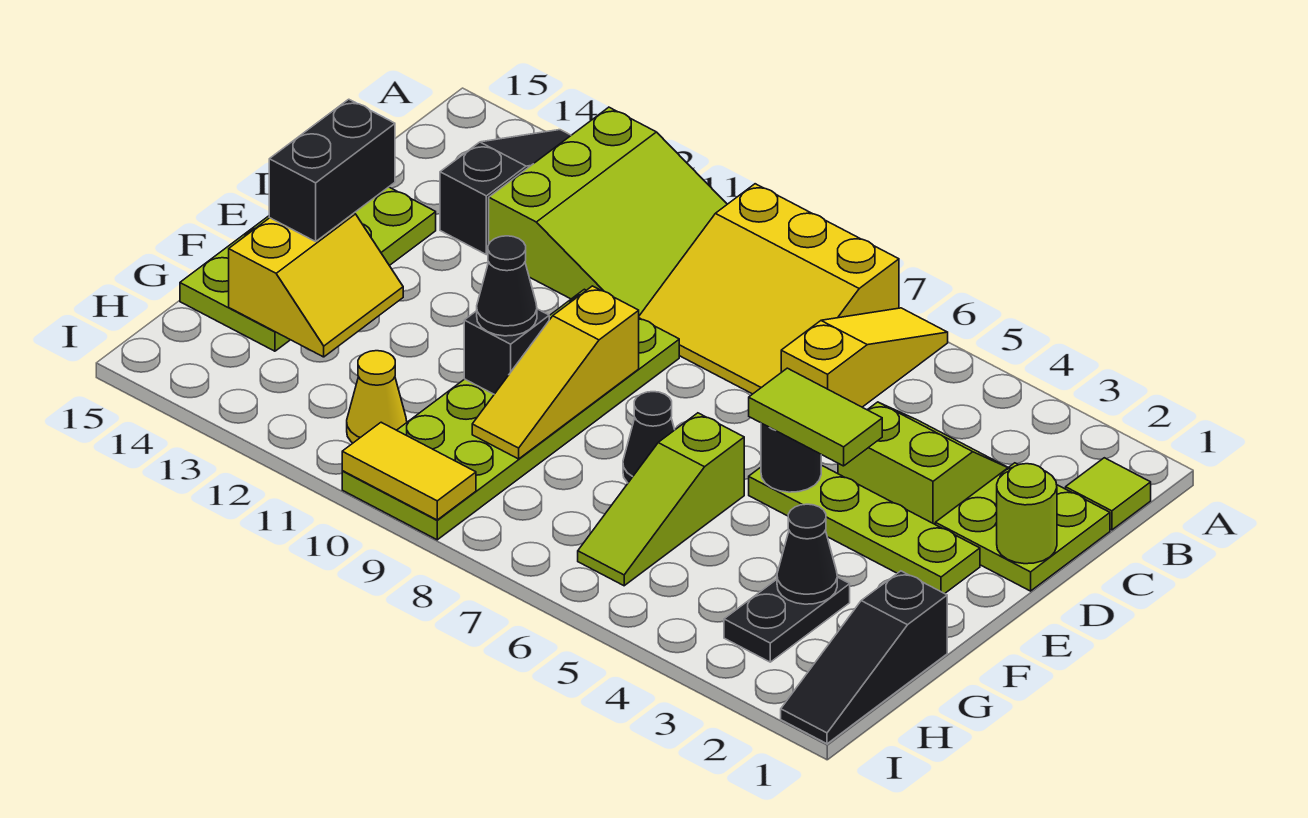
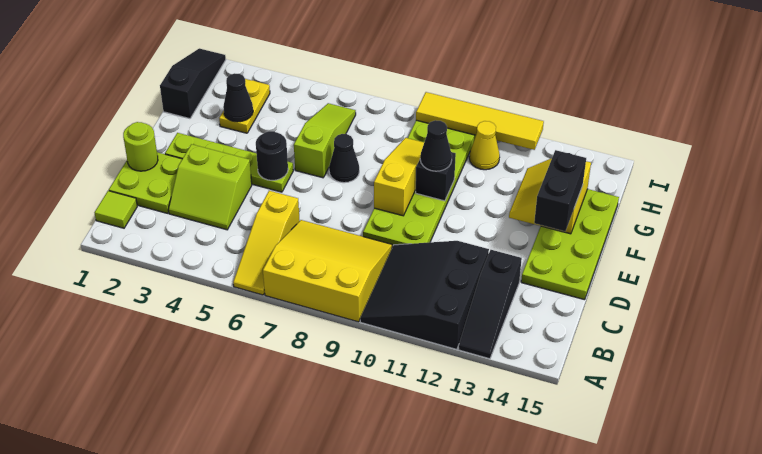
lime 3x3 slope [489,107,727,315] -> black 3x3 slope [360,241,489,349]
lime 1x2 tile [749,368,882,466] -> none
black 1x2 plate [724,577,850,662] -> yellow 1x2 plate [219,79,270,133]
yellow 1x2 tile [342,422,476,520] -> yellow 1x4 tile [416,92,544,150]

